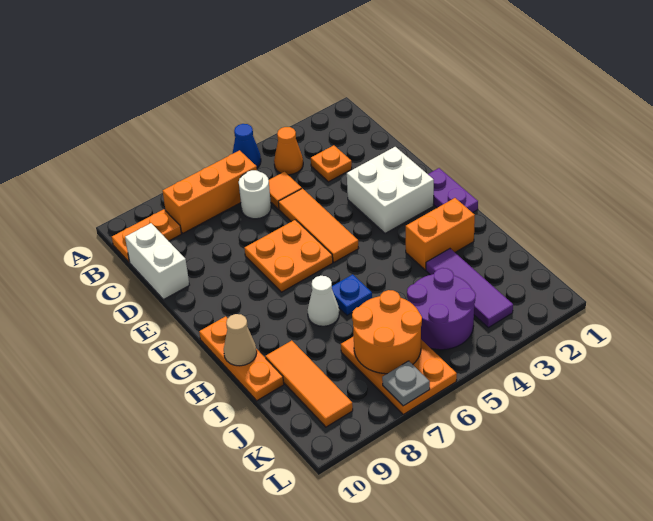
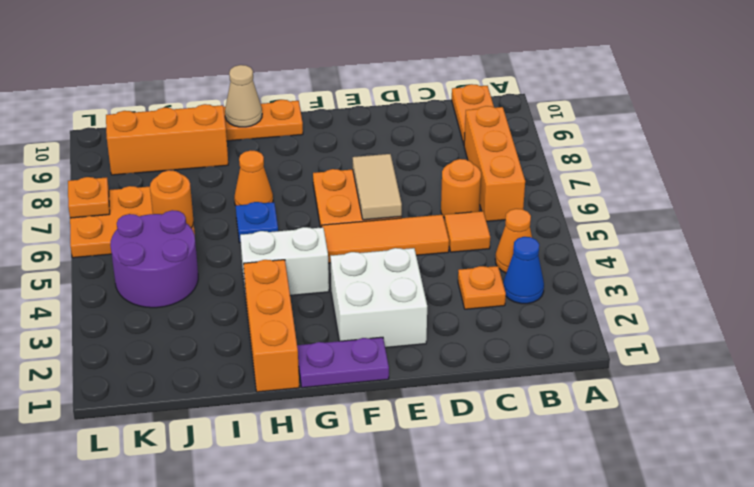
blue 1x1 cone [232,124,261,167] -> blue 1x1 cone moved to [503,237,544,304]
white 1x1 round brick [239,170,271,219] -> orange 1x1 round brick [441,159,481,218]
white 1x2 brick [125,223,189,300] -> white 1x2 brick moved to [240,227,329,297]
none -> tan 1x2 tile [353,154,402,220]
orange 1x2 brick [406,198,475,270] -> orange 1x3 brick [244,260,299,392]
white 1x1 cone [307,276,339,326] -> orange 1x1 cone [234,150,273,205]
purple 1x3 tile [426,249,513,328] -> none
orange 1x3 tile [265,341,353,427] -> orange 1x3 brick [106,104,228,175]
orange 2x2 round brick [352,290,422,374] -> orange 1x1 round brick [150,170,194,228]
grey 1x1 plate [382,361,430,406] -> orange 1x1 plate [68,177,110,218]

